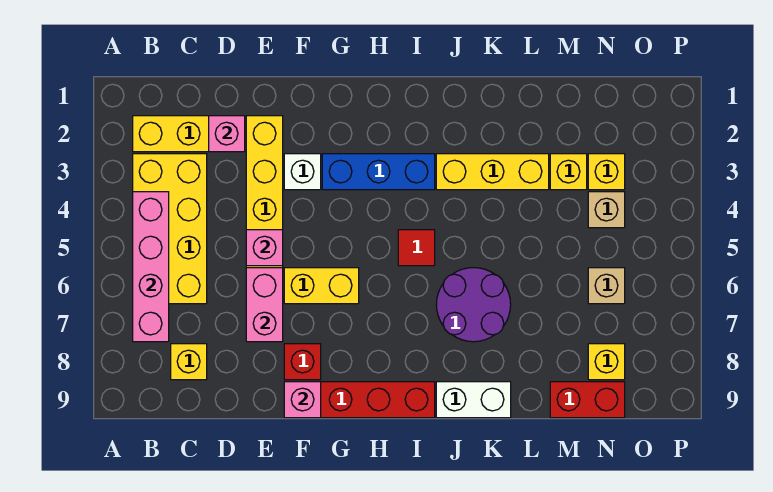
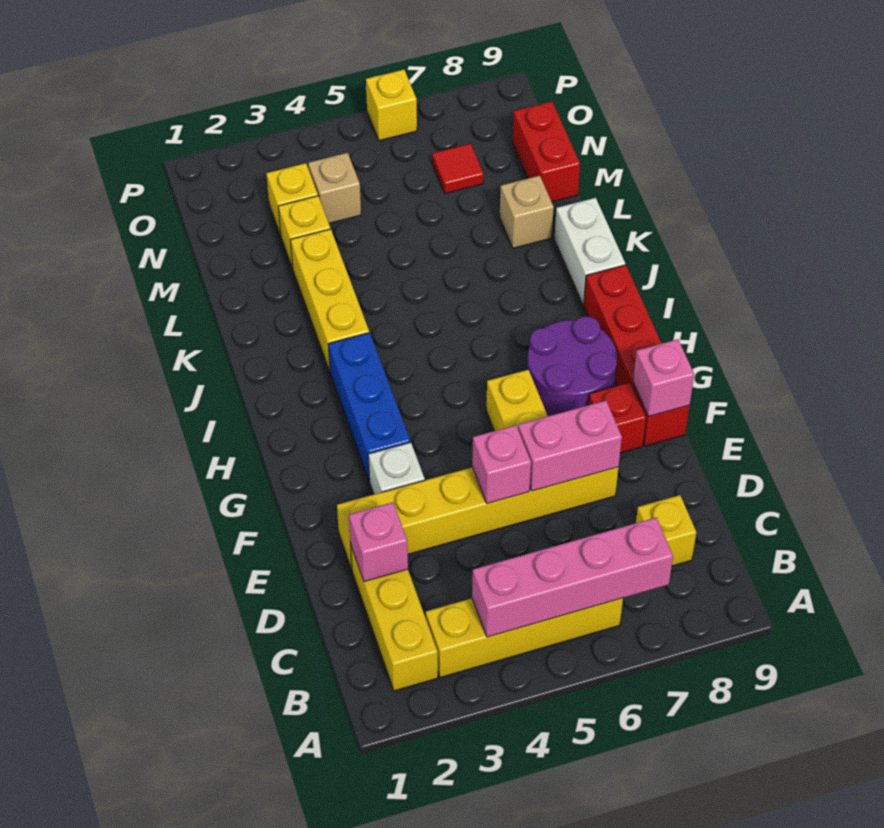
yellow 2x4 brick [133,154,207,304] -> yellow 1x4 brick [426,598,623,678]
red 1x1 tile [398,230,435,266] -> red 1x1 tile moved to [432,143,484,194]
purple 2x2 round brick [436,268,511,342] -> purple 2x2 round brick moved to [527,317,617,416]
tan 1x1 brick [588,268,625,304] -> tan 1x1 brick moved to [500,176,554,248]
yellow 1x1 brick [588,344,625,380] -> yellow 1x1 brick moved to [366,70,417,141]

